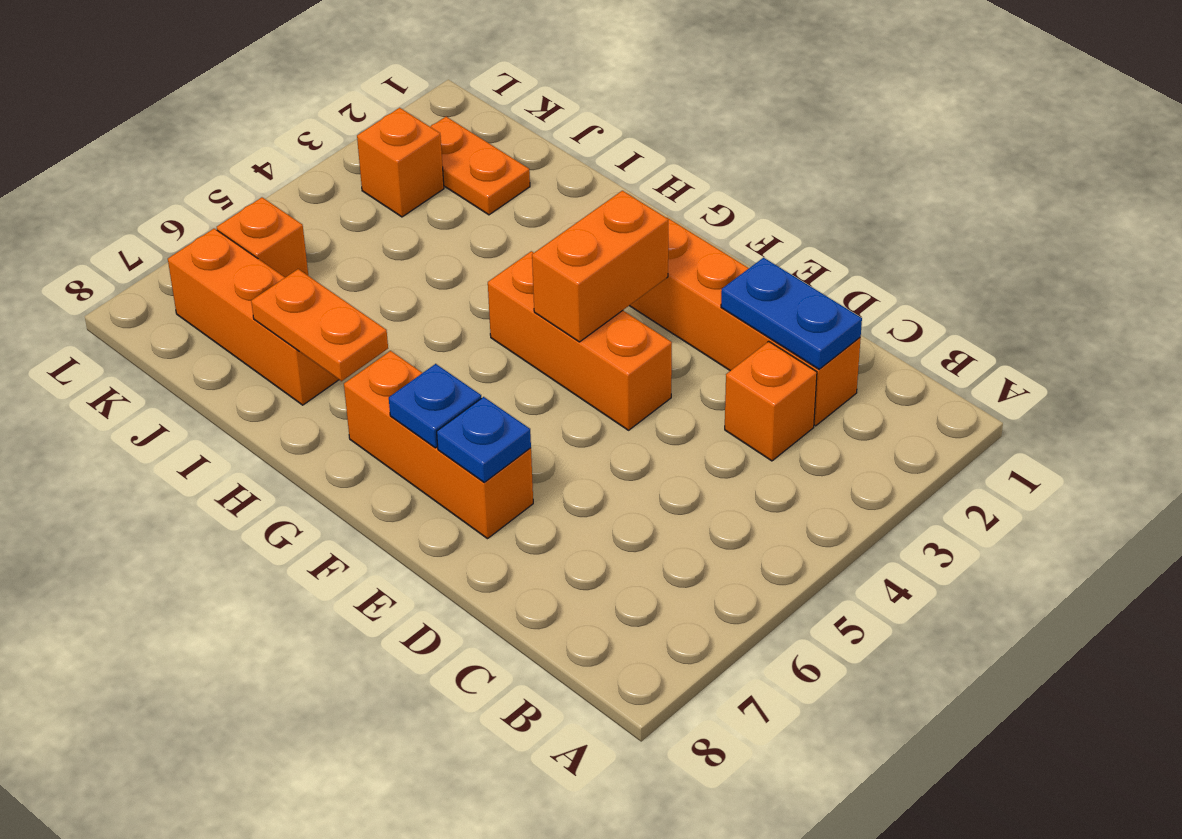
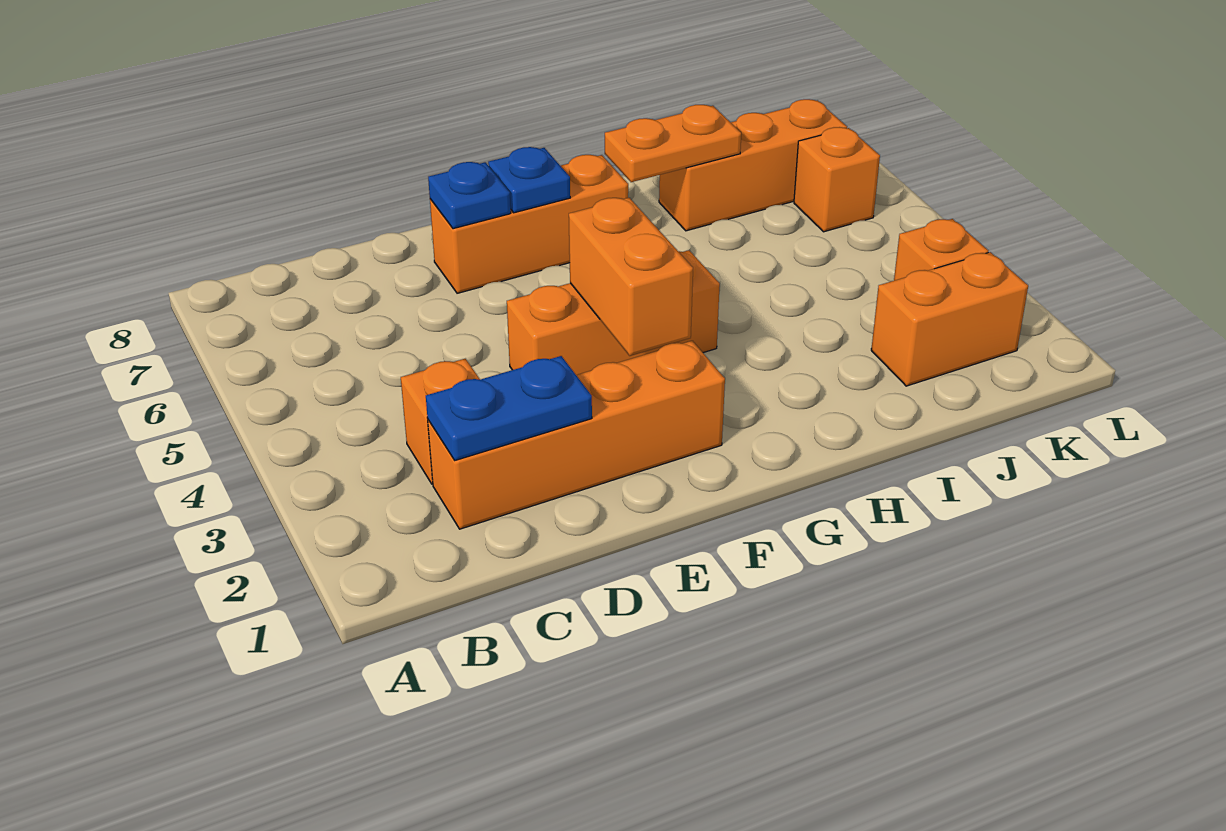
orange 1x2 plate [430,117,530,215] -> orange 1x2 brick [871,252,1028,386]

